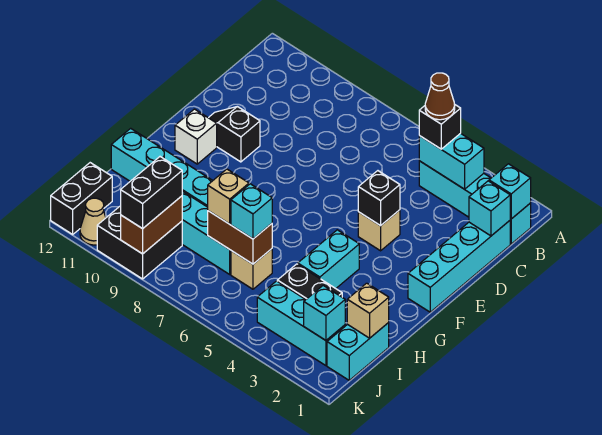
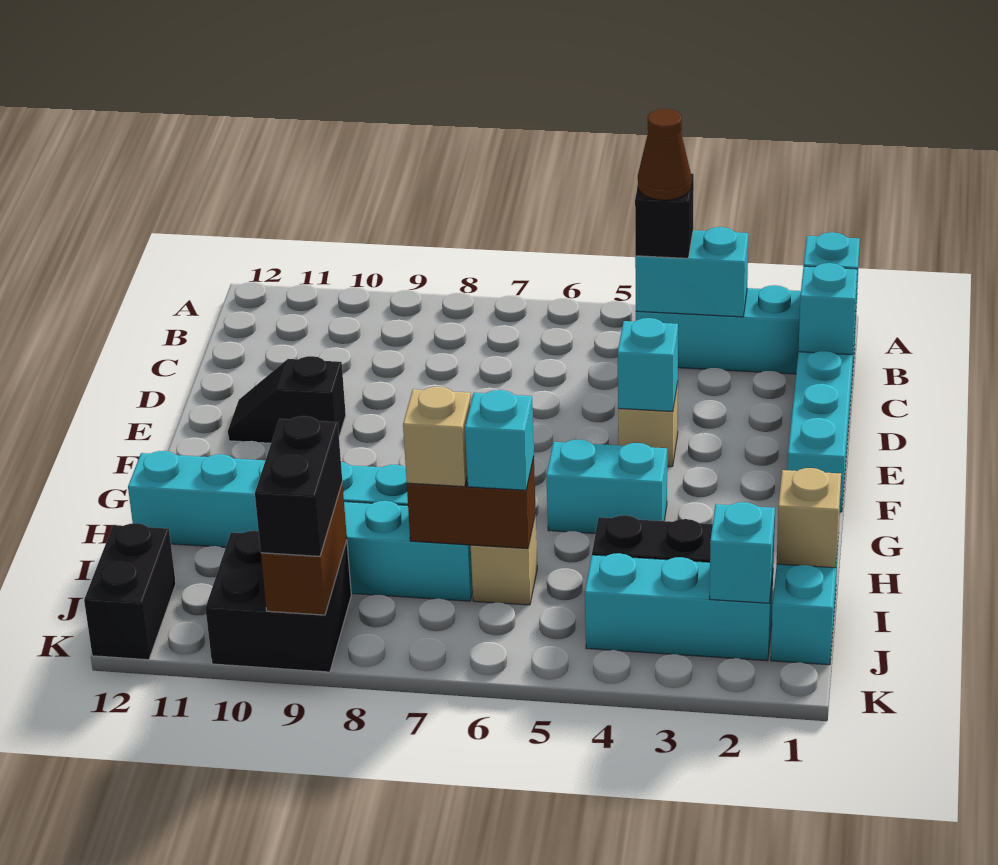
black 1x1 brick [358,171,400,226] -> cyan 1x1 brick [618,318,678,411]
white 1x1 brick [175,109,217,164] -> none
cyan 1x2 brick [298,230,359,288] -> cyan 1x2 brick turned to [546,439,667,533]
tan 1x1 cone [80,198,106,245] -> none

